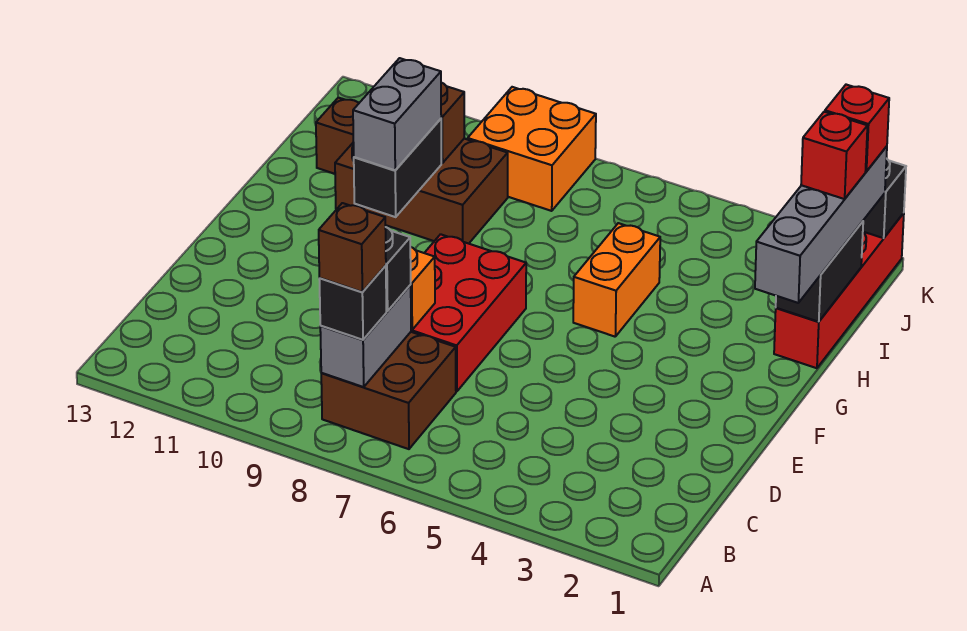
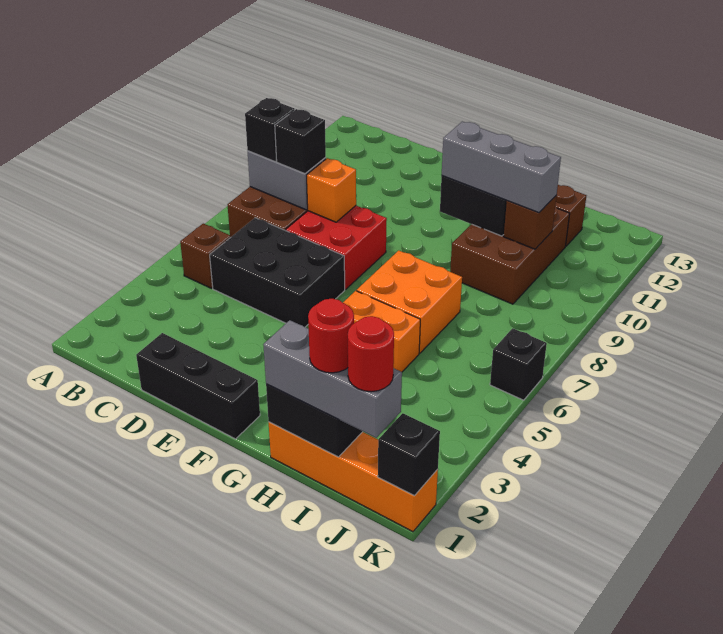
brown 1x1 brick [319,203,386,292] -> brown 1x1 brick moved to [180,224,231,288]
none -> black 2x3 brick [210,218,345,327]
none -> black 1x3 brick [136,333,260,439]
red 2x3 brick [411,234,526,392] -> red 2x2 brick [286,206,387,289]
grey 1x4 brick [755,146,887,303] -> grey 1x3 brick [263,320,402,438]
grey 1x2 brick [353,58,441,170] -> grey 1x3 brick [442,122,561,213]
red 1x4 brick [774,213,904,368] -> orange 1x4 brick [269,422,438,532]
red 1x1 brick [801,112,867,199] -> red 1x1 round brick [308,299,354,373]
red 1x1 brick [825,85,889,171] -> red 1x1 round brick [348,316,394,392]
orange 2x2 brick [468,87,596,211] -> orange 2x2 brick moved to [357,251,462,353]
none -> black 1x1 brick [490,328,547,400]

